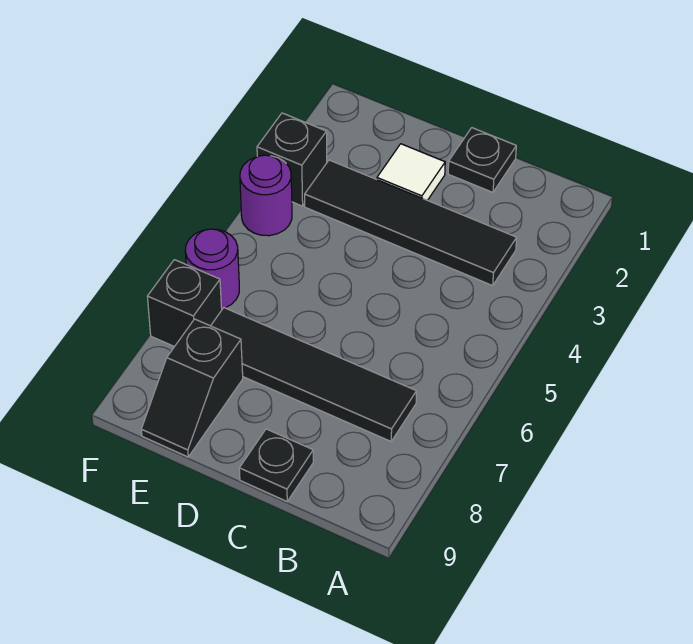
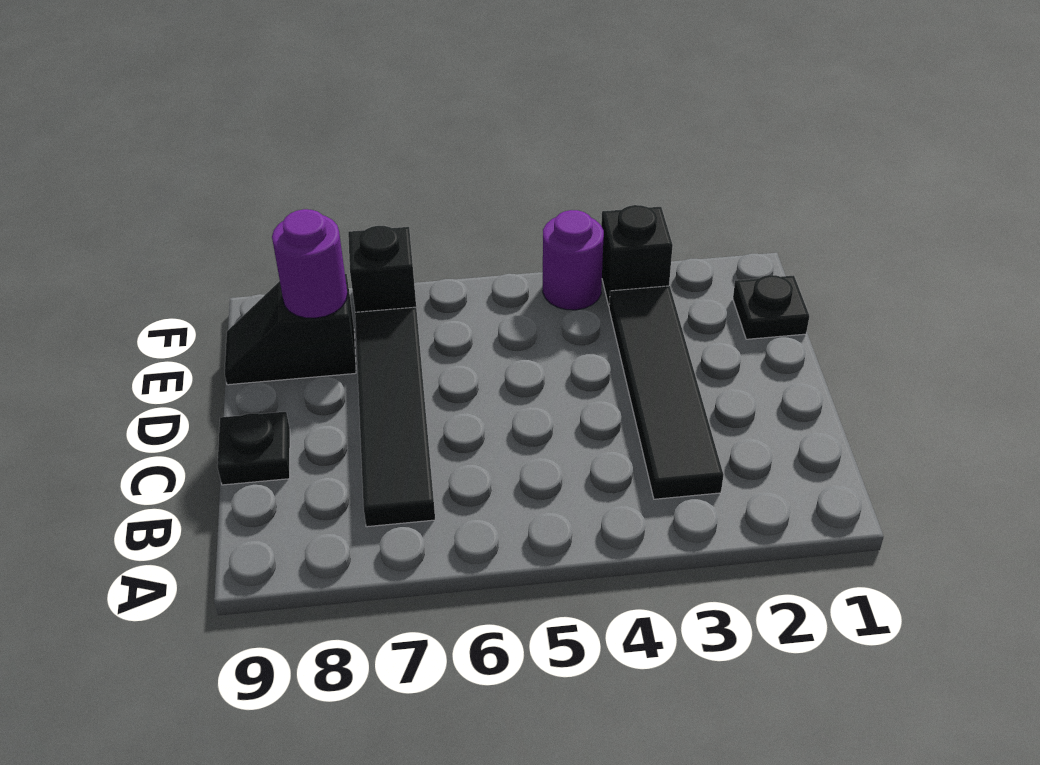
black 1x1 plate [448,128,516,192] -> black 1x1 plate moved to [733,275,809,339]
white 1x1 tile [377,144,445,200] -> none
purple 1x1 round brick [185,229,239,309] -> purple 1x1 round brick moved to [272,209,348,318]

